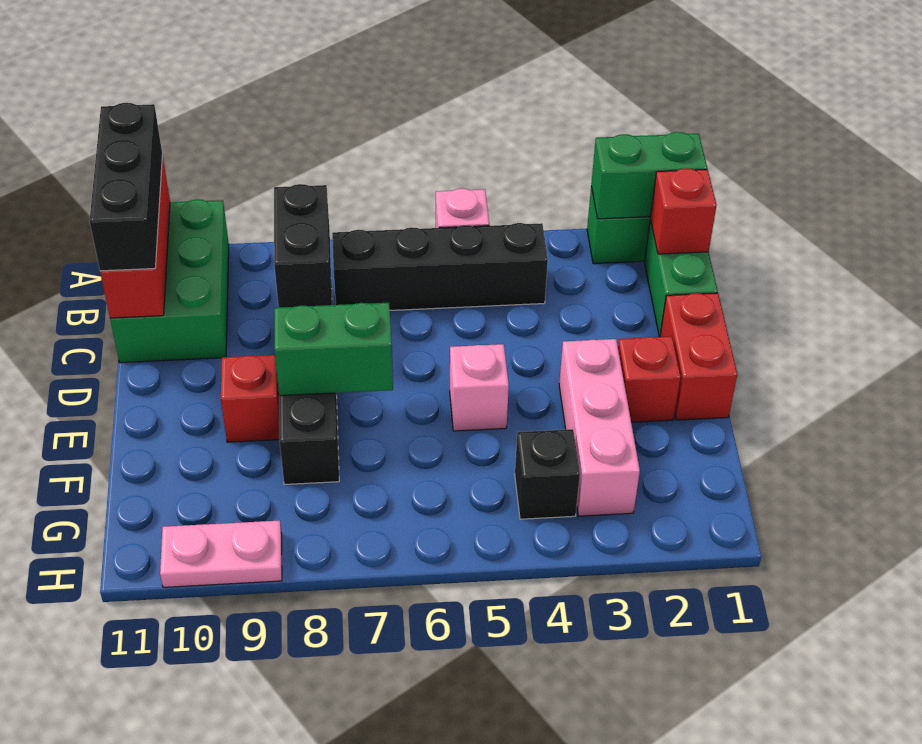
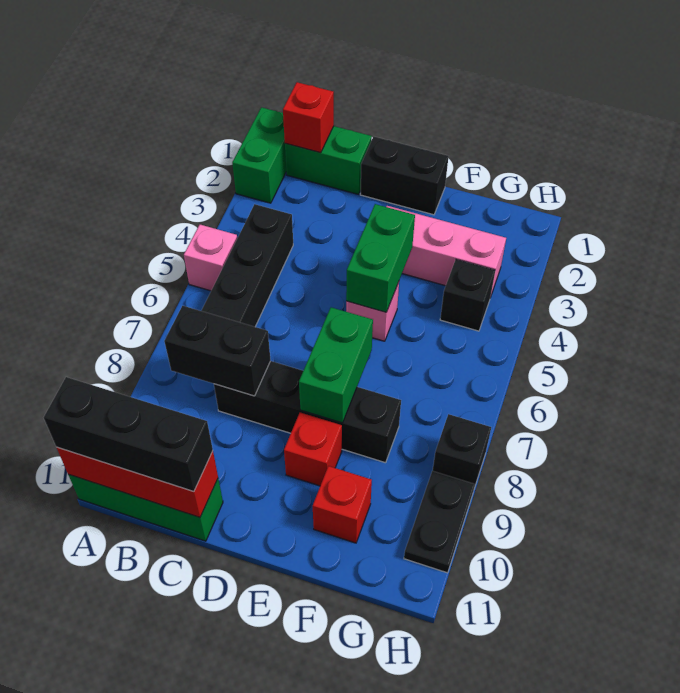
green 1x2 brick [591,132,707,219] -> green 1x2 brick moved to [346,204,415,312]
green 2x3 brick [110,199,229,363] -> green 1x3 brick [69,475,223,541]
red 1x2 brick [660,293,737,420] -> black 1x2 brick [360,137,449,215]
red 1x1 brick [618,336,681,422] -> red 1x1 brick moved to [313,466,372,543]
none -> black 1x1 brick [433,414,491,487]
pink 1x2 plate [160,521,282,587] -> black 1x2 plate [404,471,475,573]

